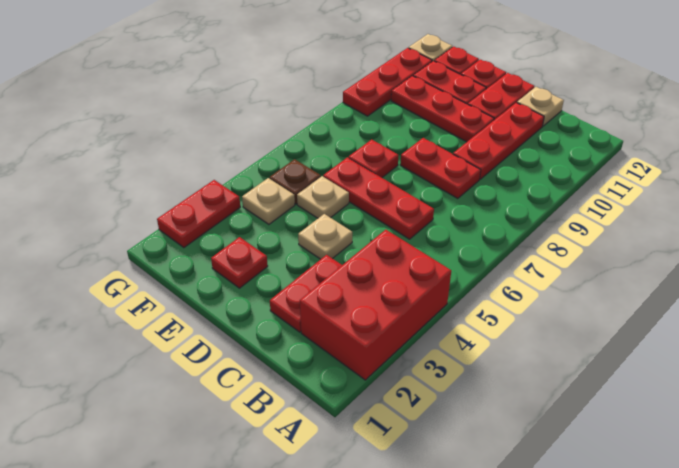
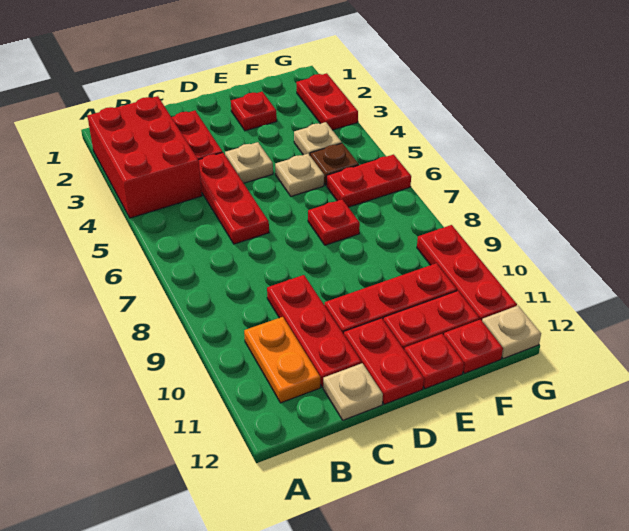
none -> orange 1x2 plate [244,317,320,403]
red 1x3 plate [323,157,434,239] -> red 1x3 plate turned to [199,152,269,244]
red 1x2 plate [400,138,481,199] -> red 1x2 plate moved to [327,155,411,207]

